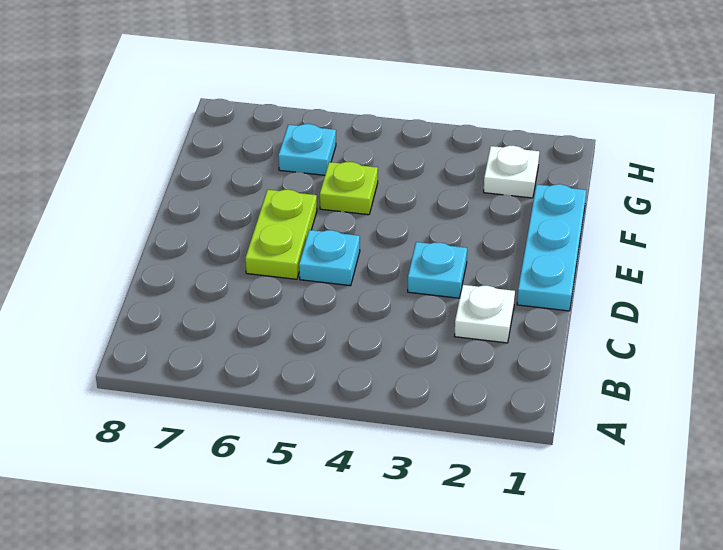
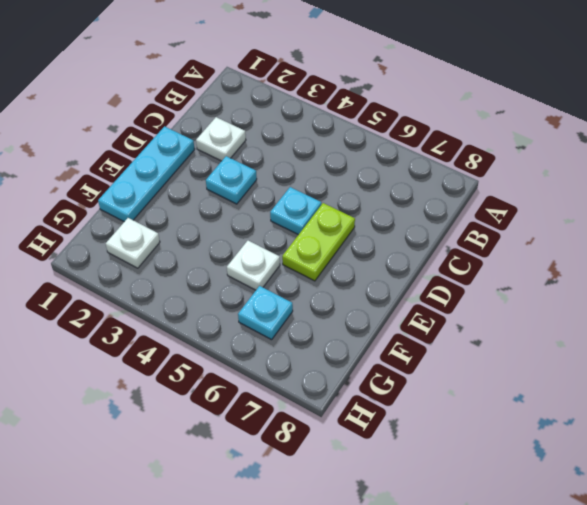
lime 1x1 plate [320,162,378,215] -> white 1x1 plate [227,241,280,290]

